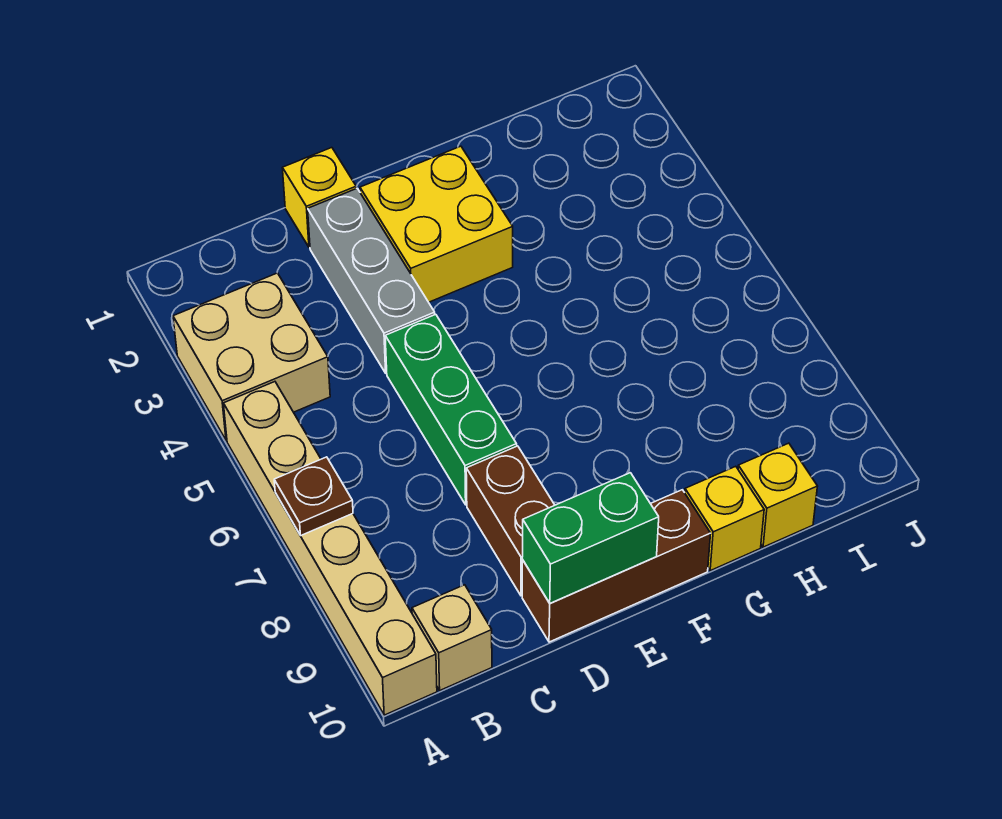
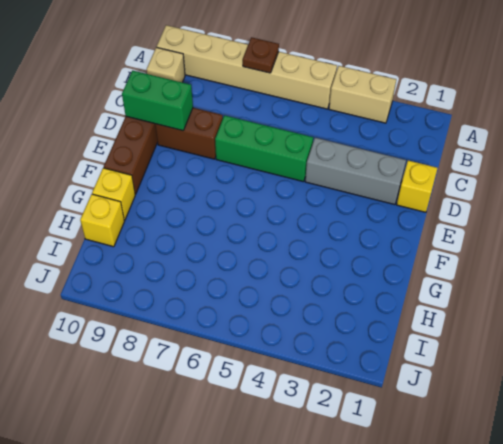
tan 2x2 brick [173,273,330,440] -> tan 1x2 brick [329,66,396,123]
green 1x2 brick [522,473,659,603] -> green 1x2 brick turned to [122,71,193,131]
yellow 2x2 brick [360,146,513,302] -> none

